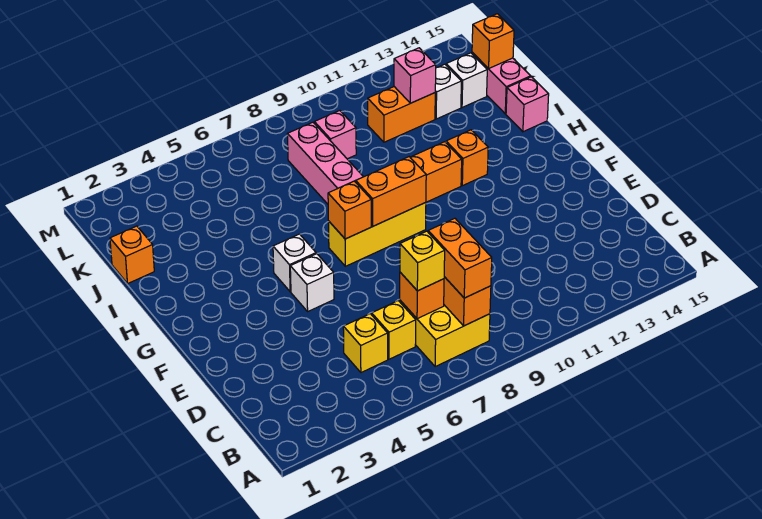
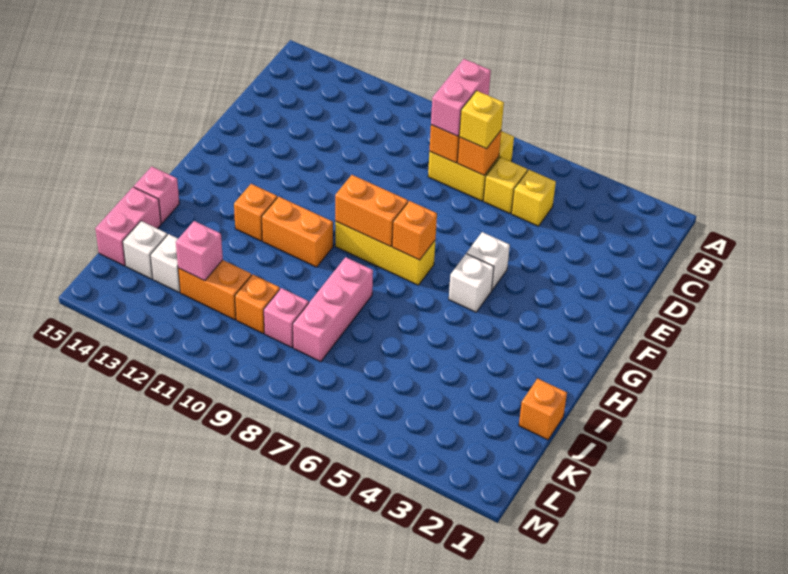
orange 1x2 brick [428,218,492,298] -> pink 1x2 brick [431,59,491,136]
orange 1x1 brick [472,14,514,69] -> orange 1x1 brick moved to [235,274,280,333]

